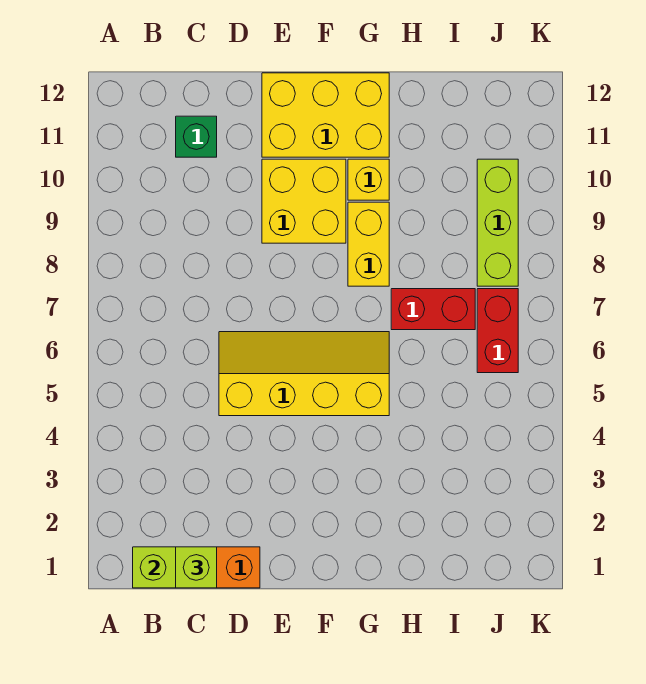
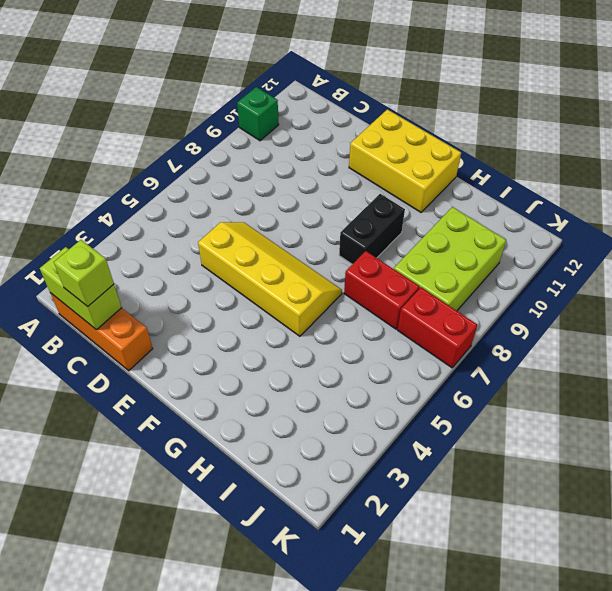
green 1x1 brick [176,116,217,157] -> green 1x1 brick moved to [237,87,279,141]
yellow 2x2 brick [262,159,346,243] -> none
yellow 1x2 brick [348,202,389,286] -> black 1x2 brick [339,194,405,264]
yellow 1x1 brick [348,159,389,200] -> none
red 1x2 brick [477,289,518,373] -> red 1x2 brick turned to [398,288,477,368]
lime 1x3 brick [477,159,518,286] -> lime 2x3 brick [394,207,506,311]

